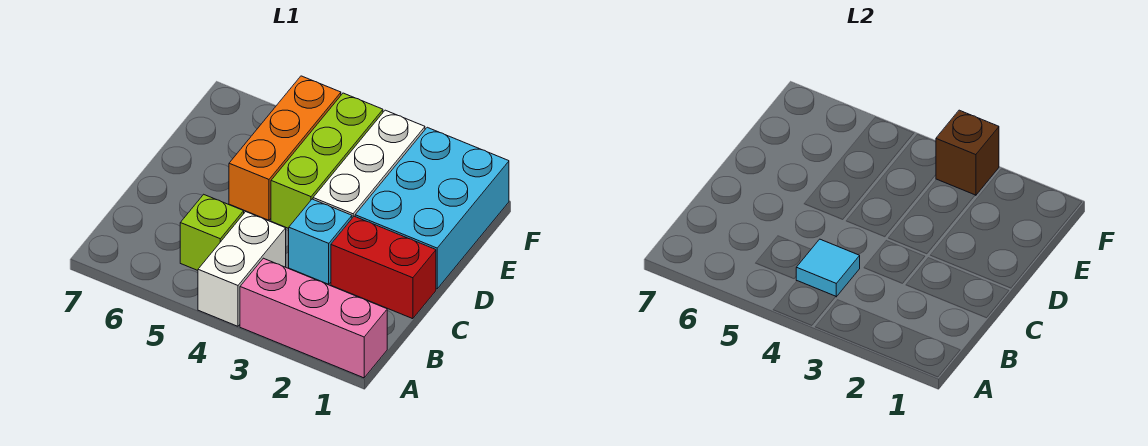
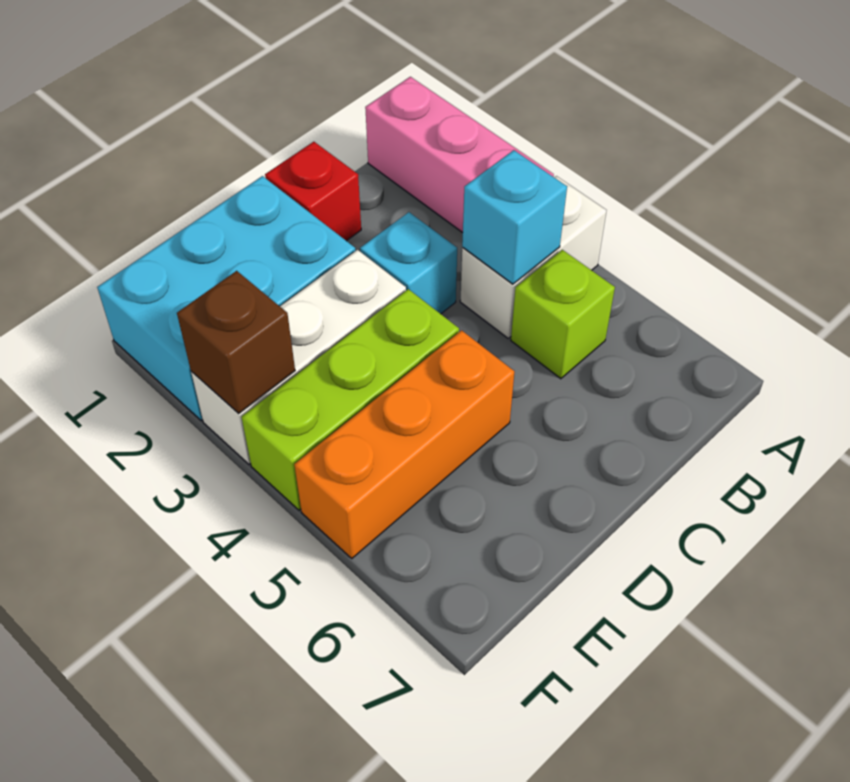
cyan 1x1 tile [796,239,860,297] -> cyan 1x1 brick [462,150,567,284]
red 1x2 brick [331,216,436,319] -> red 1x1 brick [265,142,361,241]

